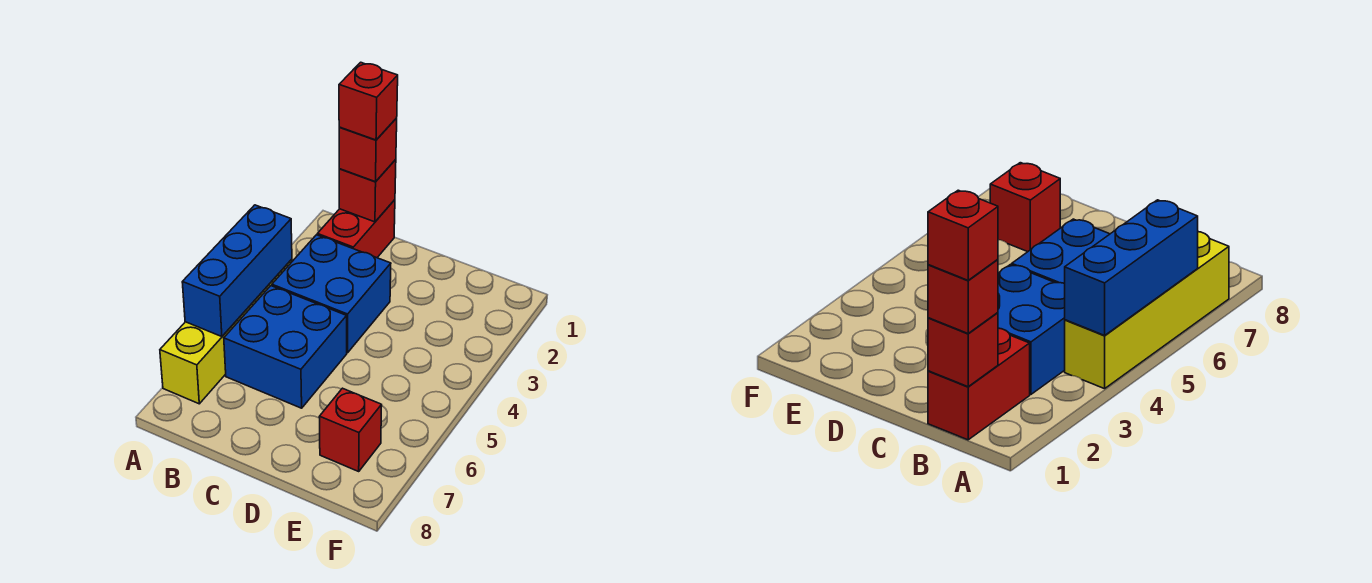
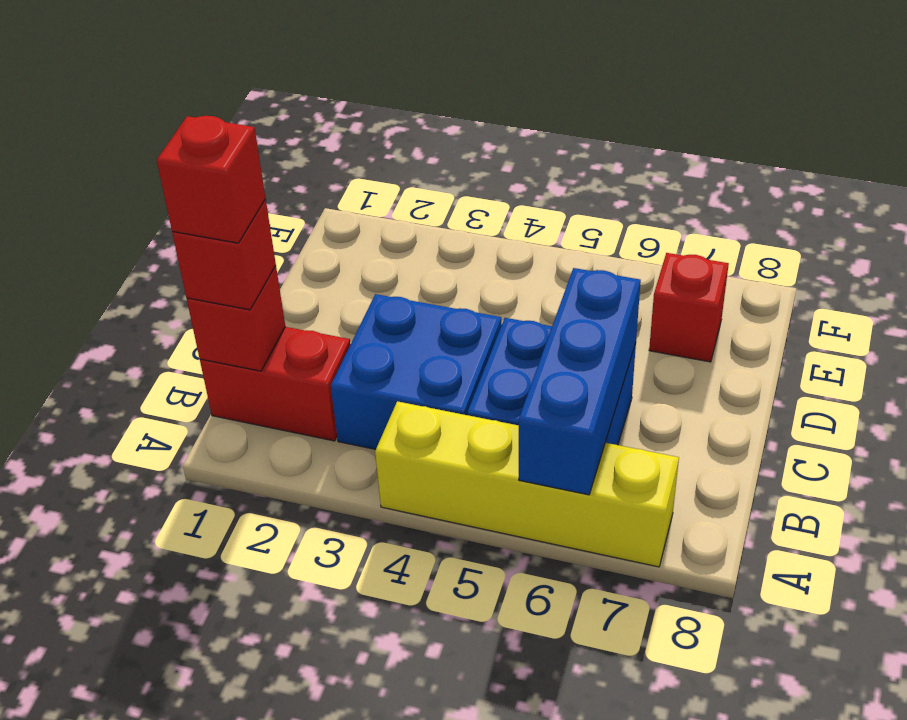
blue 1x3 brick [182,205,292,337] -> blue 1x3 brick turned to [519,268,641,495]

